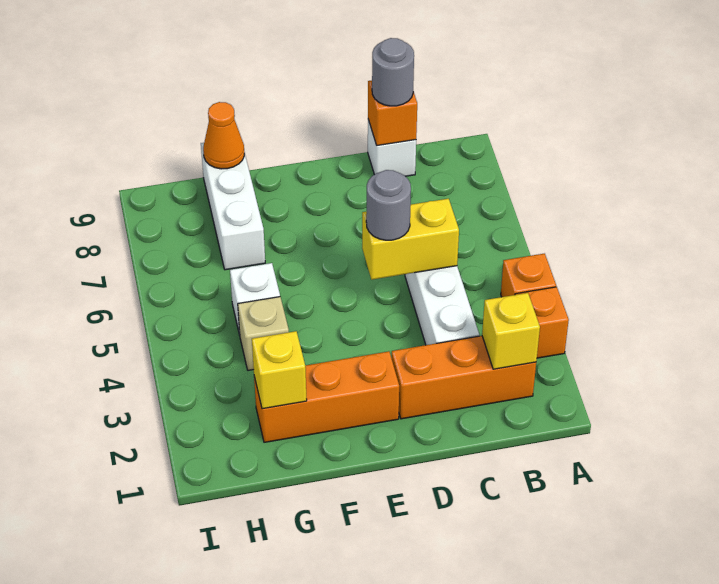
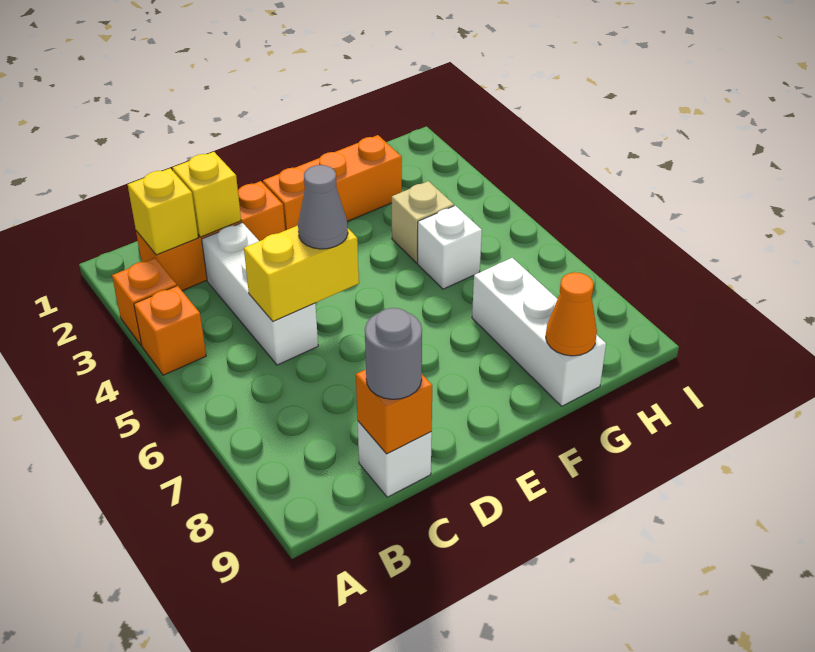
grey 1x1 round brick [366,170,411,240] -> grey 1x1 cone [298,165,348,249]
yellow 1x1 brick [252,331,307,409] -> yellow 1x1 brick moved to [173,152,241,237]

